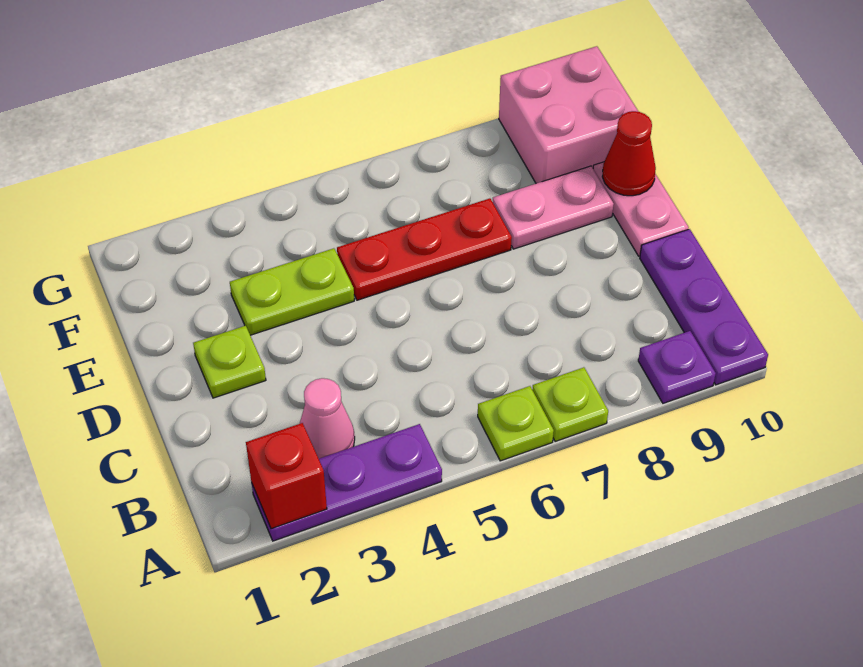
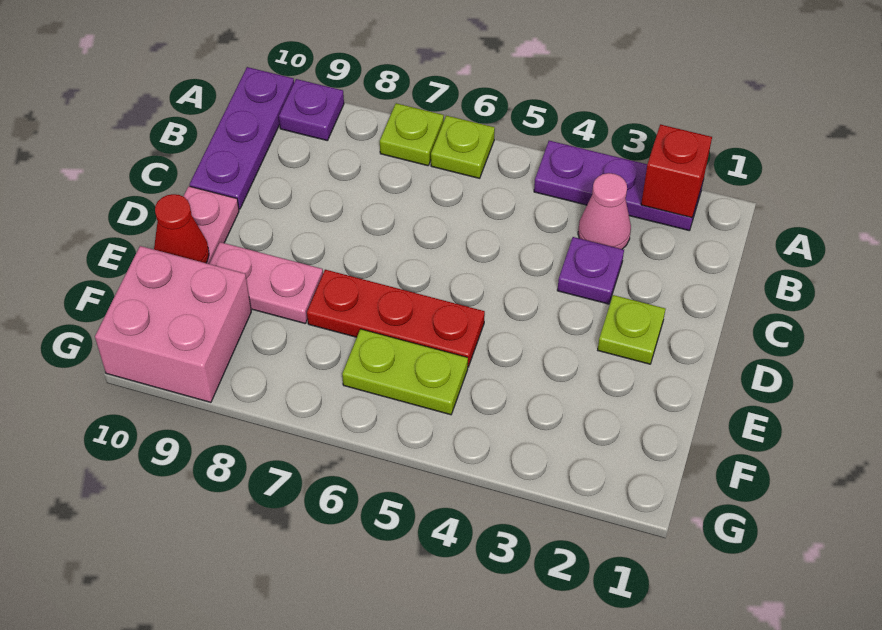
none -> purple 1x1 plate [557,237,624,304]
lime 1x2 plate [230,248,354,335] -> lime 1x2 plate moved to [342,329,468,415]

